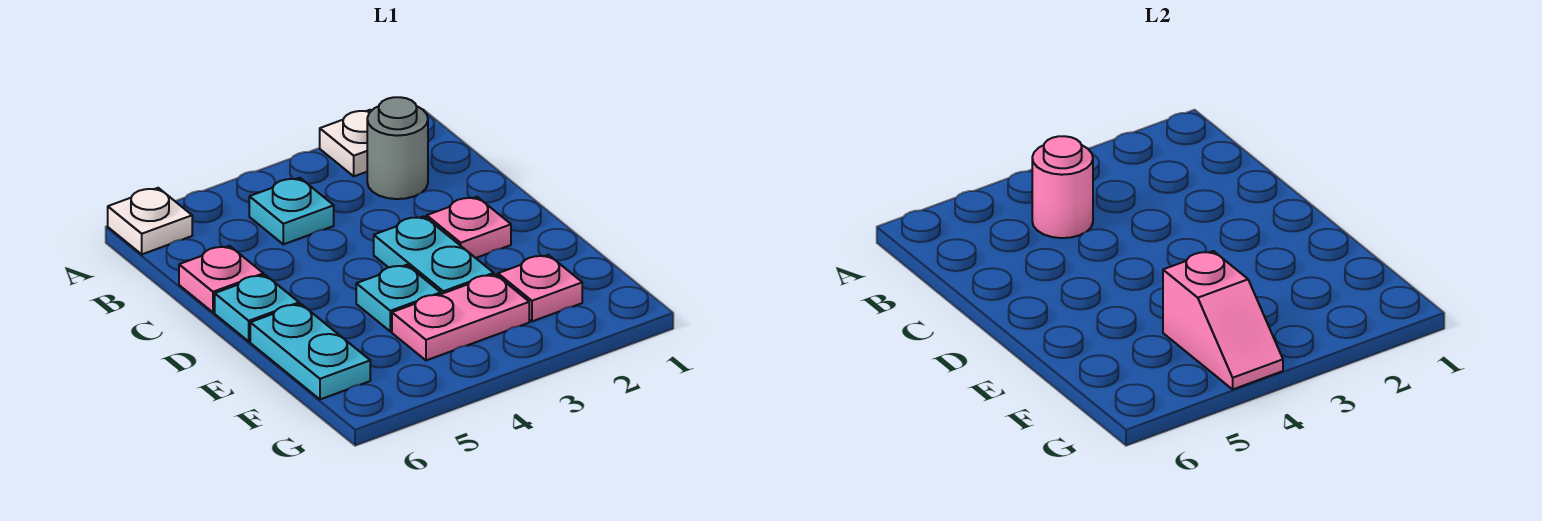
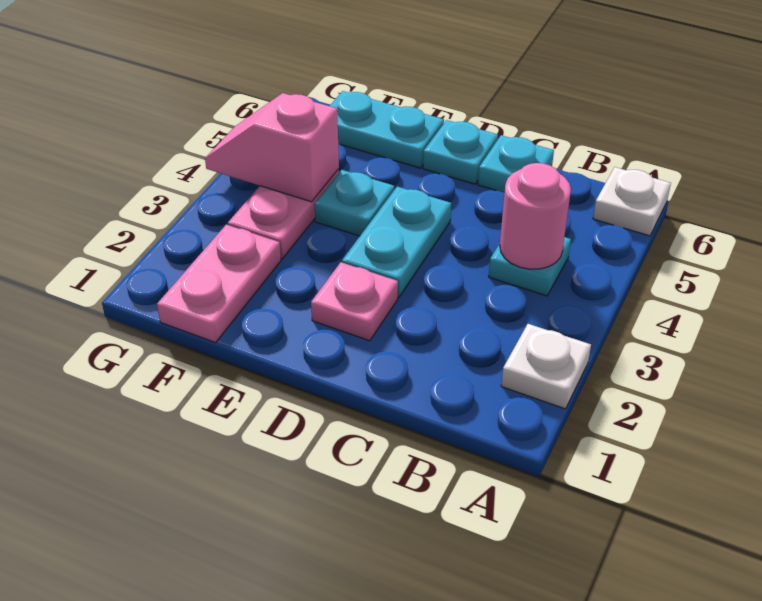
grey 1x1 round brick [367,97,428,199] -> none
pink 1x1 plate [179,246,263,312] -> cyan 1x1 plate [478,135,554,193]
cyan 1x2 plate [374,216,494,294] -> cyan 1x2 plate turned to [342,187,451,297]
pink 1x1 plate [498,255,582,321] -> pink 1x2 plate [157,225,281,342]

